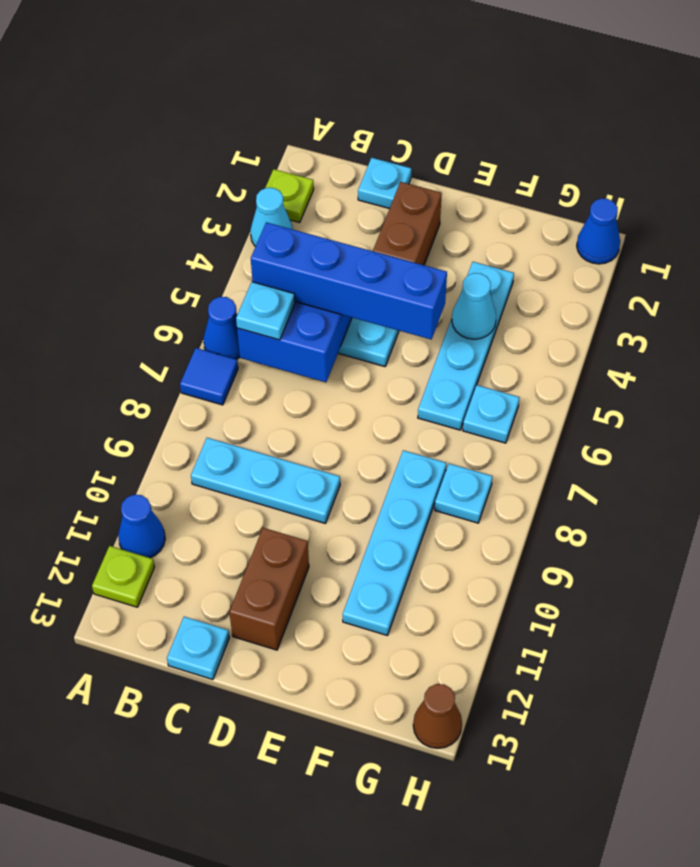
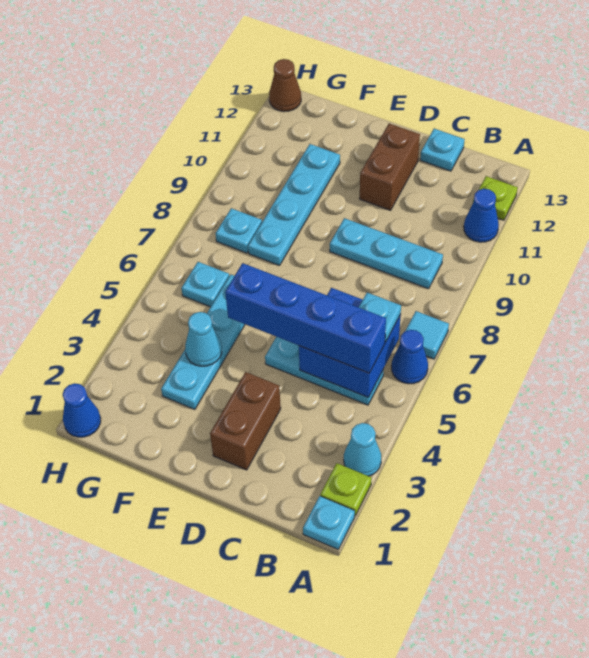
blue 1x1 tile [180,348,238,405] -> cyan 1x1 tile [406,311,449,359]
cyan 1x1 plate [358,158,411,209] -> cyan 1x1 plate moved to [303,496,355,549]

